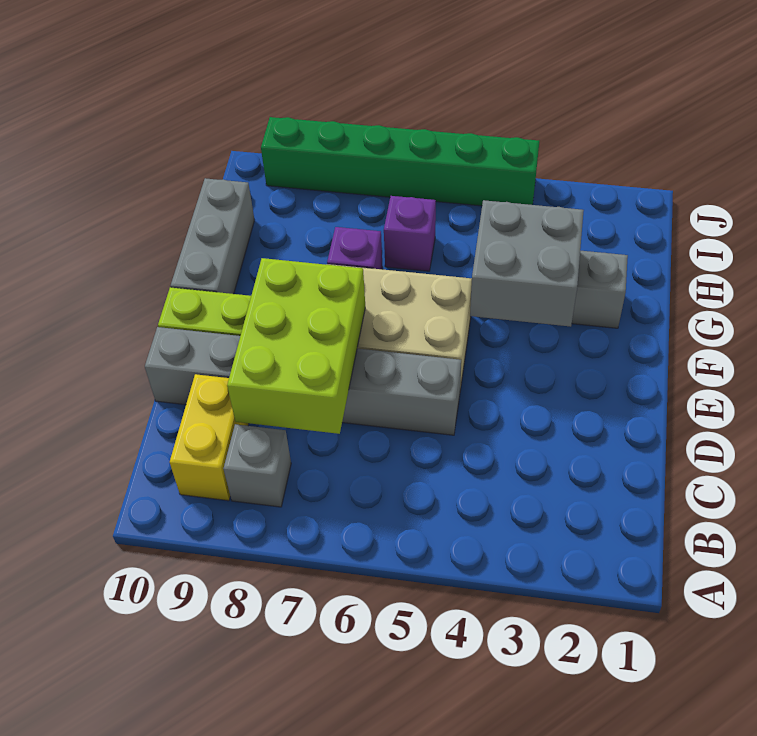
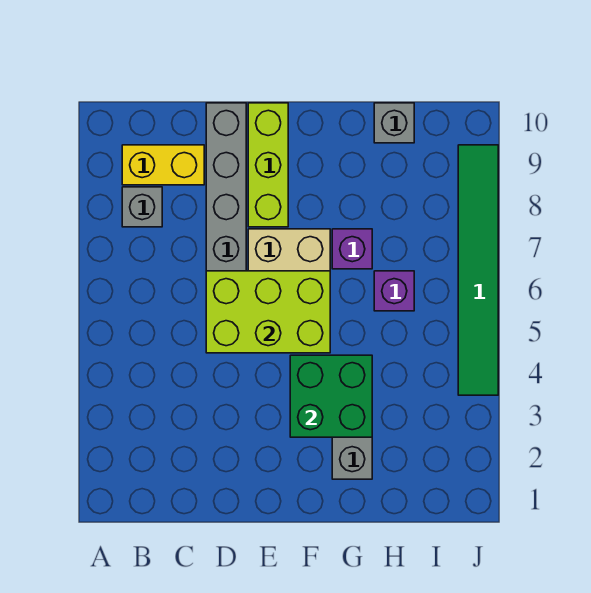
lime 2x3 brick [227,258,365,434] -> lime 2x3 brick moved to [206,271,330,353]
grey 2x2 brick [470,200,584,327] -> green 2x2 brick [290,355,372,437]
grey 1x3 brick [171,178,254,294] -> grey 1x1 brick [374,103,414,143]
green 1x6 brick [261,117,539,206] -> green 1x6 tile [458,145,498,395]

